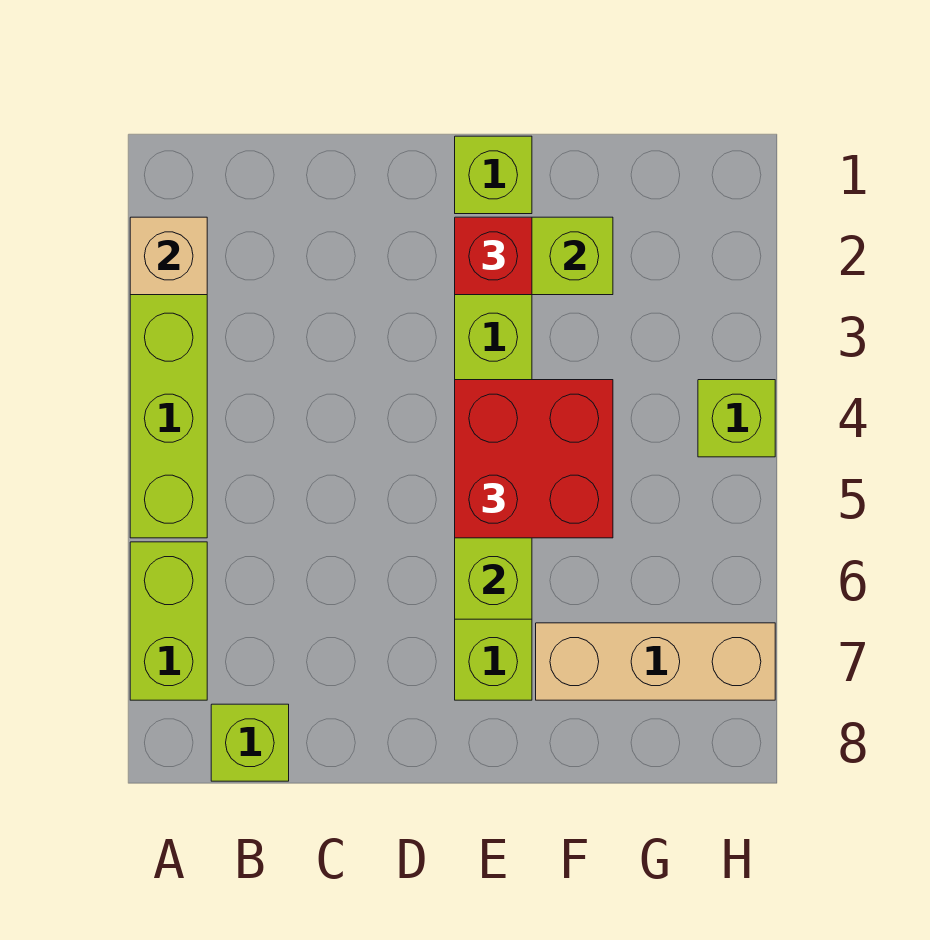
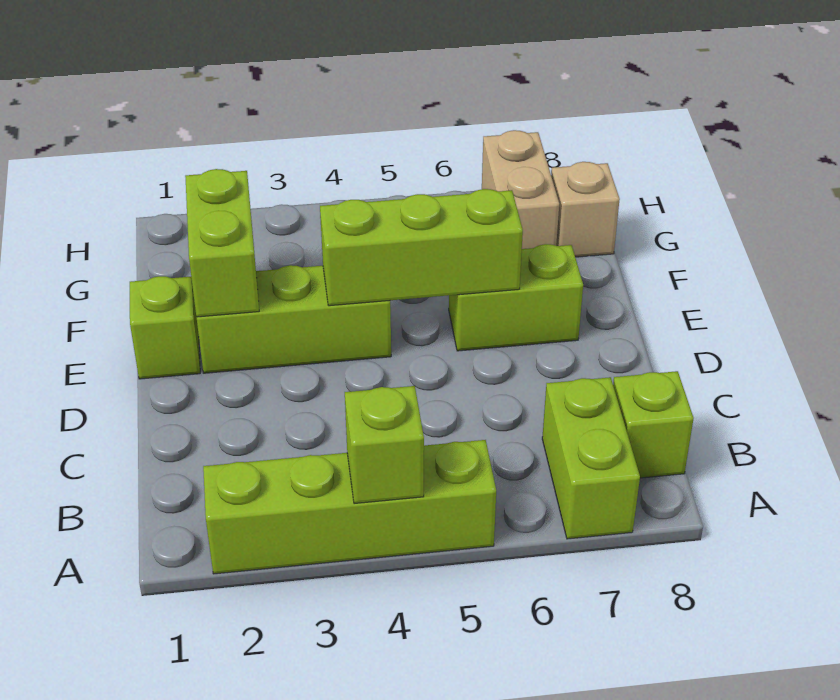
tan 1x1 brick [130,217,207,295] -> tan 1x1 brick moved to [551,162,620,257]
lime 1x2 brick [130,542,207,700] -> lime 1x2 brick turned to [542,377,640,539]
red 1x1 brick [455,217,532,295] -> none
red 2x2 brick [455,380,613,538] -> none
tan 1x3 brick [536,623,775,700] -> tan 1x2 brick [482,130,559,249]
lime 1x1 brick [698,380,775,457] -> lime 1x1 brick moved to [345,386,424,504]

